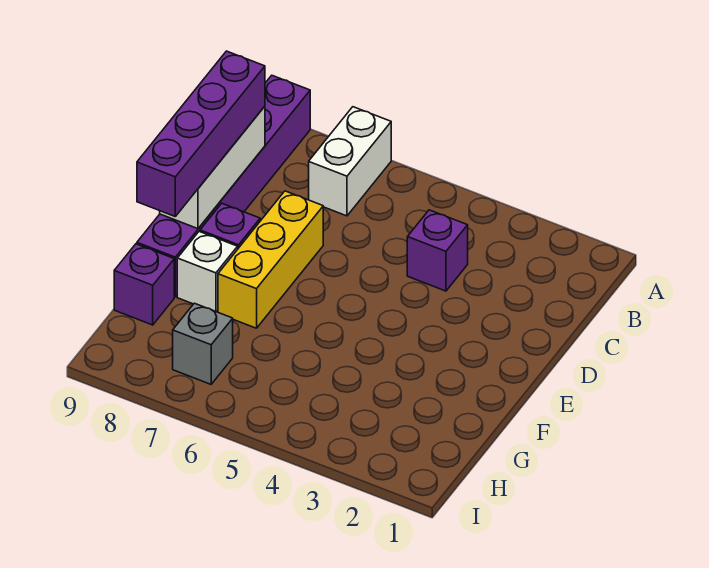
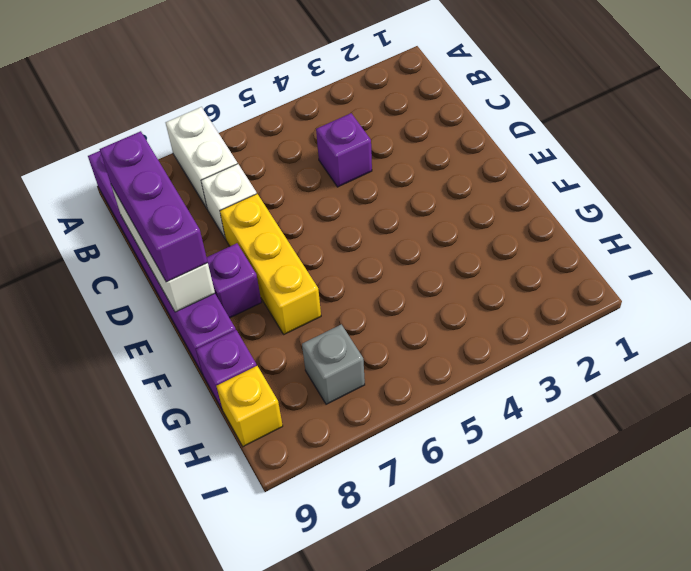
purple 1x4 brick [137,51,265,216] -> purple 1x3 brick [100,131,208,282]
white 1x1 brick [177,232,238,312] -> white 1x1 brick moved to [201,164,257,239]
none -> yellow 1x1 brick [216,366,283,447]

